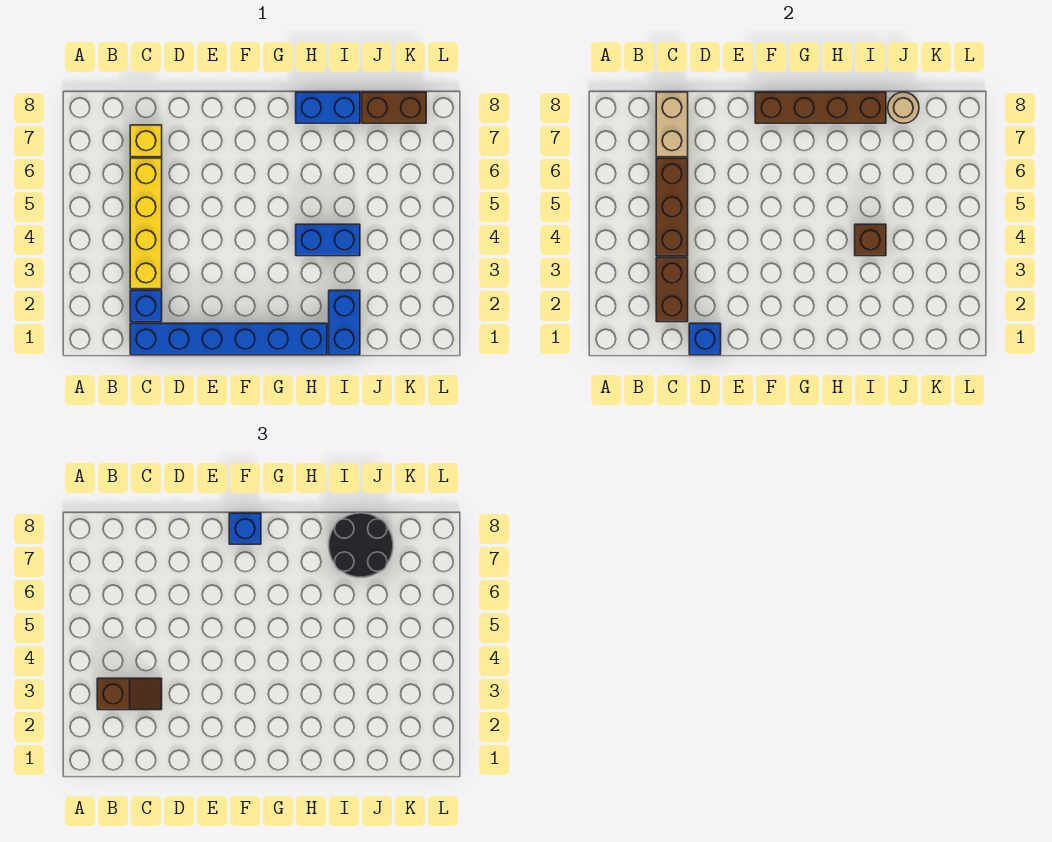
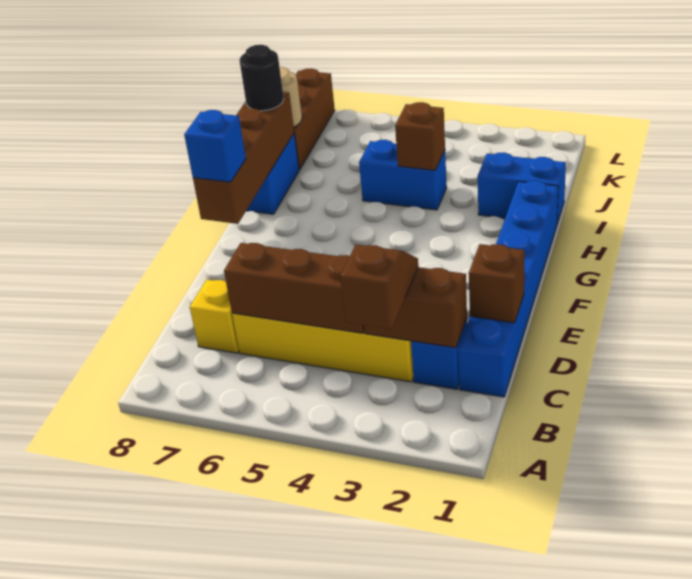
tan 1x2 brick [656,92,688,157] -> none
blue 1x1 brick [689,323,721,355] -> brown 1x1 brick [469,244,525,323]
blue 1x2 brick [296,224,360,256] -> blue 1x2 brick turned to [359,140,447,210]
black 2x2 round brick [329,513,393,577] -> black 1x1 round brick [239,45,284,111]
brown 1x2 brick [362,92,426,123] -> brown 1x3 brick [294,69,335,170]

